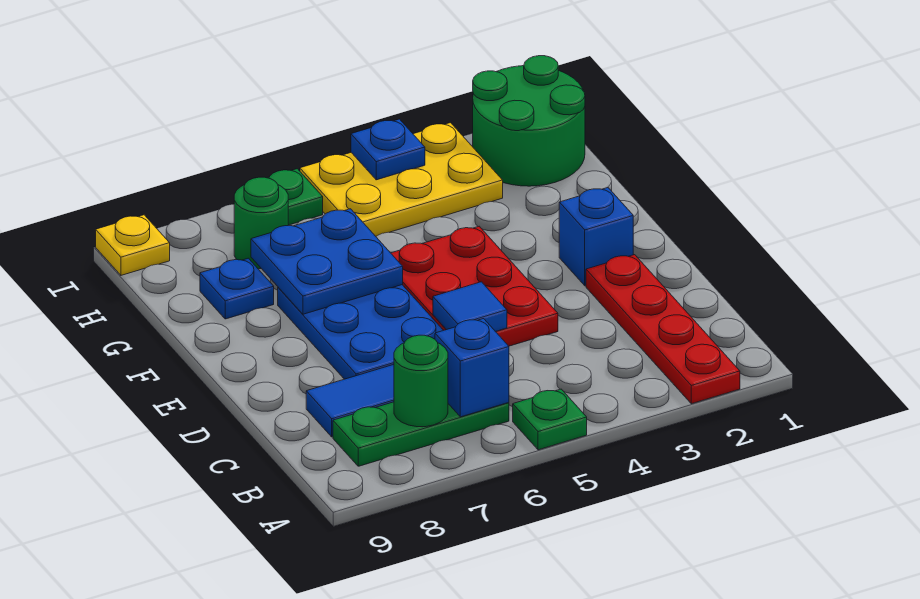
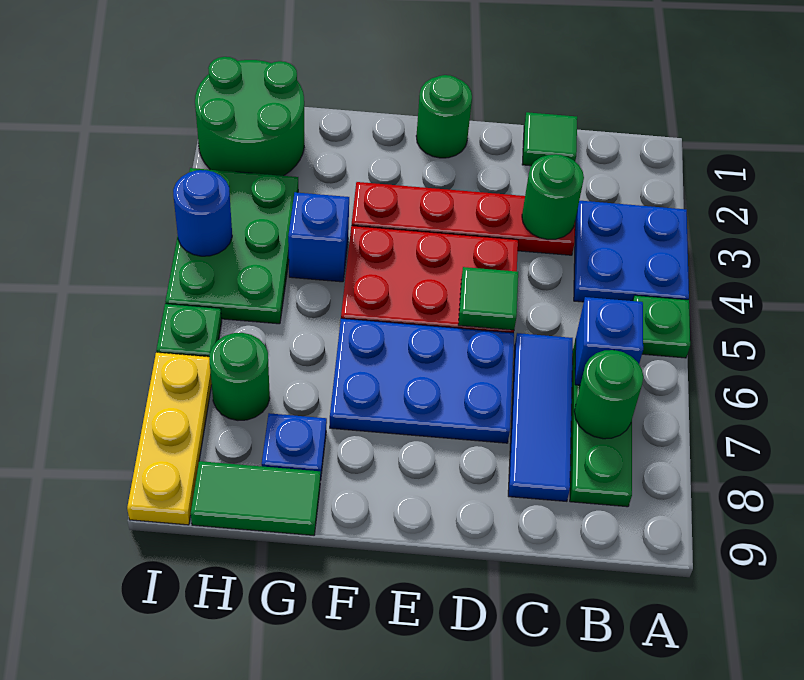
red 1x4 plate [586,255,740,404] -> red 1x4 plate moved to [352,182,575,255]
none -> green 1x1 tile [522,112,577,166]
none -> green 1x1 round brick [522,154,584,240]
blue 1x1 tile [433,282,507,332] -> green 1x1 tile [458,267,518,330]
none -> green 1x1 round brick [416,75,472,158]
blue 1x1 brick [559,188,633,286] -> blue 1x1 brick moved to [288,192,349,282]
blue 2x2 plate [251,209,403,314] -> blue 2x2 plate moved to [574,201,689,302]
none -> green 1x2 tile [191,461,320,535]
yellow 2x3 plate [300,123,503,236] -> green 2x3 plate [165,168,298,324]
blue 1x1 plate [351,119,425,180] -> blue 1x1 round brick [173,170,232,256]
yellow 1x1 plate [96,215,170,275] -> yellow 1x3 plate [127,352,212,525]

